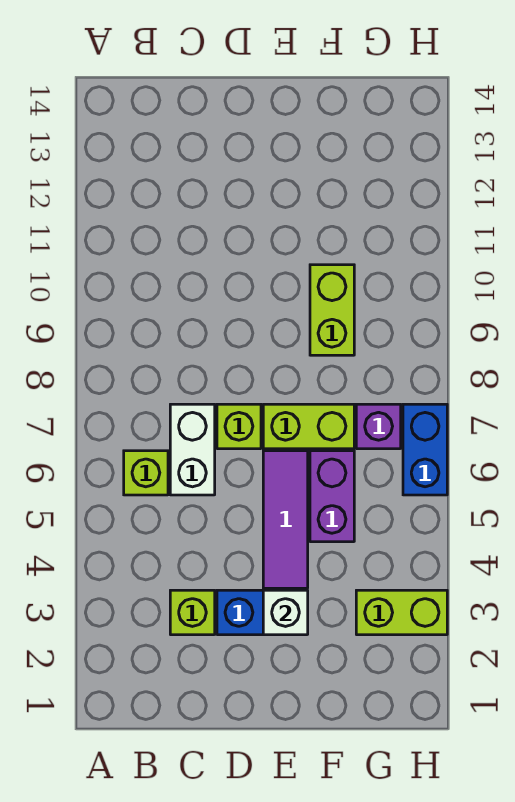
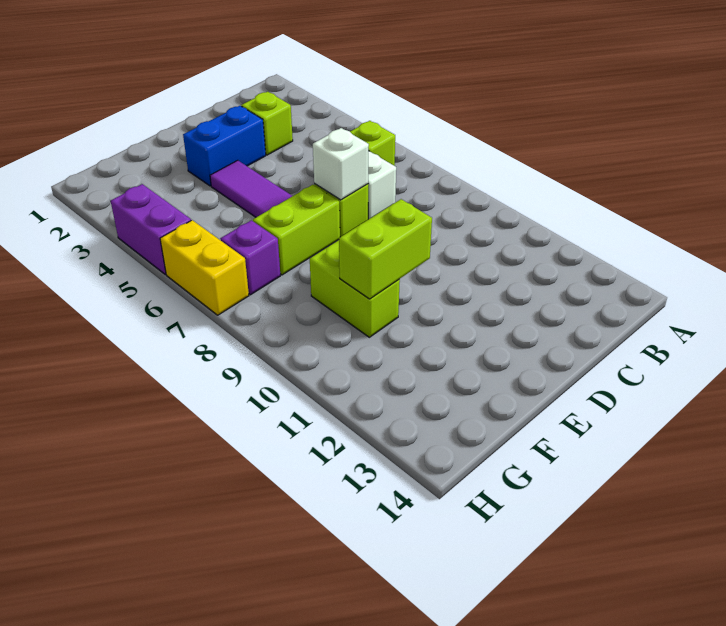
white 1x1 brick [263,590,308,635] -> white 1x1 brick moved to [313,128,369,200]
purple 1x2 brick [310,451,354,542] -> purple 1x2 brick moved to [111,184,191,275]
lime 1x2 brick [356,590,447,635] -> lime 1x2 brick moved to [339,199,432,299]
blue 1x2 brick [403,404,447,495] -> yellow 1x2 brick [160,220,249,315]

